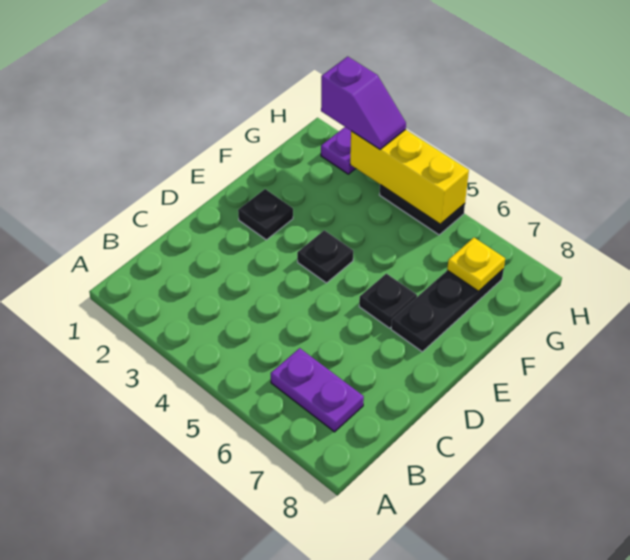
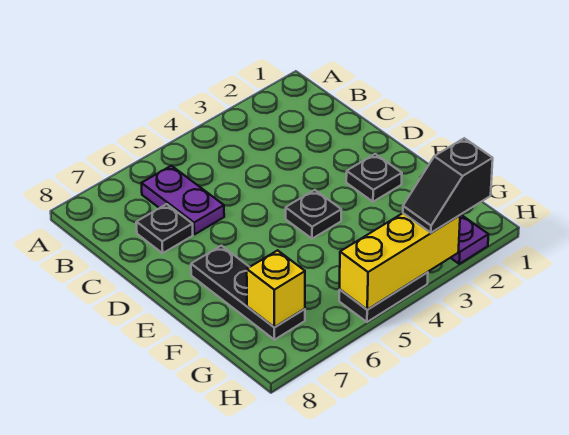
purple 1x2 plate [271,348,364,432] -> purple 1x2 plate turned to [141,166,224,234]
black 1x1 plate [359,274,417,328] -> black 1x1 plate moved to [136,204,193,253]
yellow 1x1 plate [447,238,505,291] -> yellow 1x1 brick [247,250,305,327]
purple 1x2 slope [321,57,406,149] -> black 1x2 slope [403,138,493,233]

